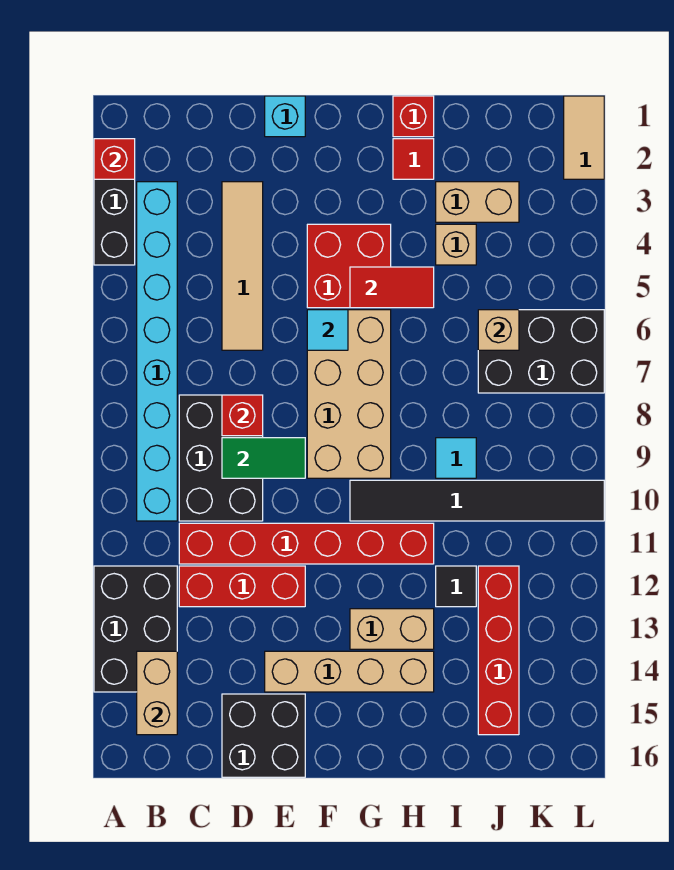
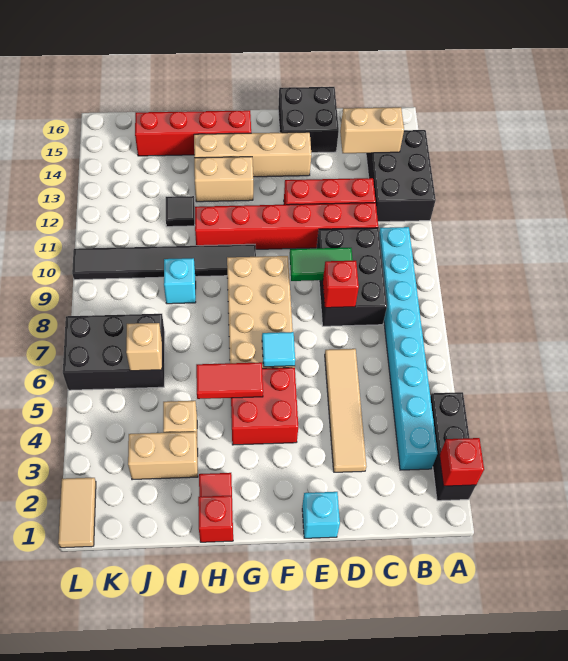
tan 1x2 brick [137,651,177,735] -> tan 1x2 brick turned to [340,107,404,153]
cyan 1x1 tile [436,438,476,478] -> cyan 1x1 brick [164,258,196,304]
red 1x4 brick [478,566,519,735] -> red 1x4 brick turned to [135,110,251,156]

